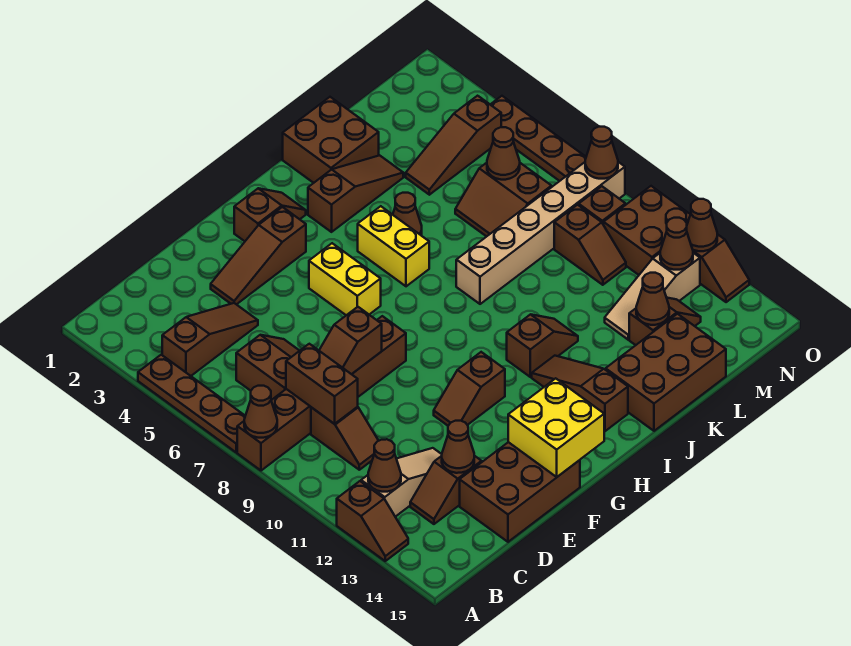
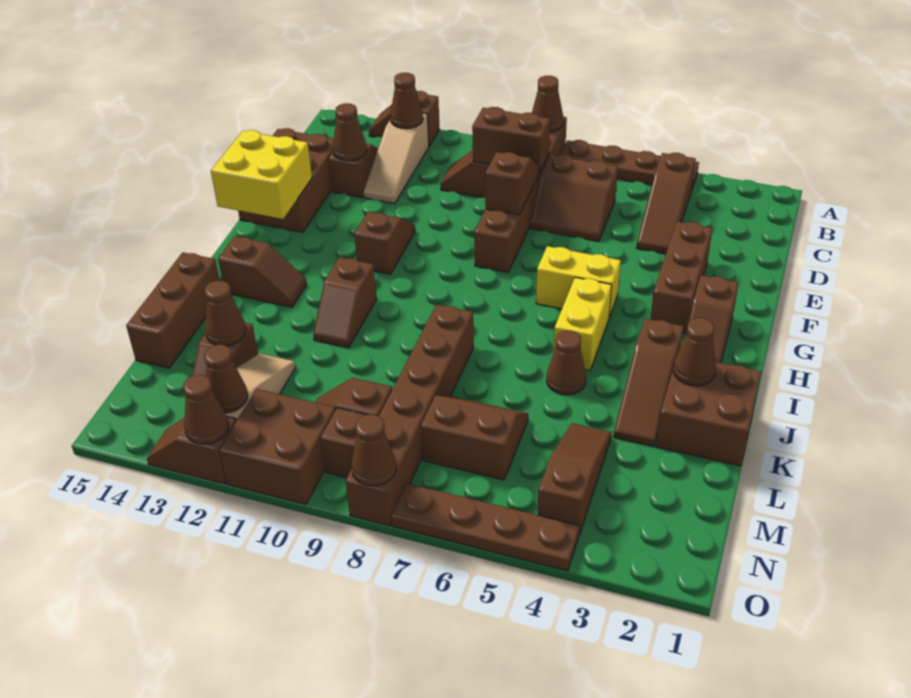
brown 1x3 slope [211,207,306,305] -> brown 1x3 brick [650,222,713,334]
yellow 1x2 brick [358,206,429,286] -> yellow 1x2 brick turned to [553,277,612,370]
brown 1x3 slope [532,356,628,431] -> brown 1x2 slope [218,236,307,307]
tan 1x6 brick [456,162,625,304] -> brown 1x6 brick [346,305,474,526]
brown 2x3 brick [606,314,726,431] -> brown 1x3 brick [126,252,220,368]
brown 1x1 cone [487,127,520,180] -> brown 1x1 cone moved to [673,318,716,386]

